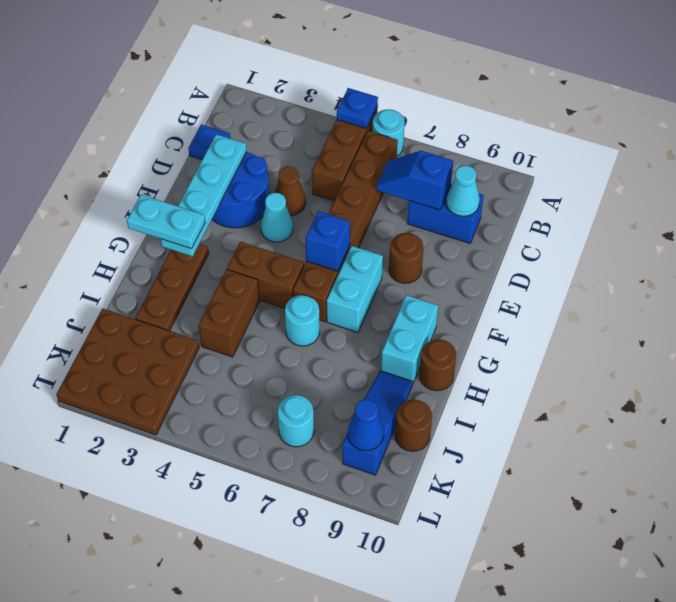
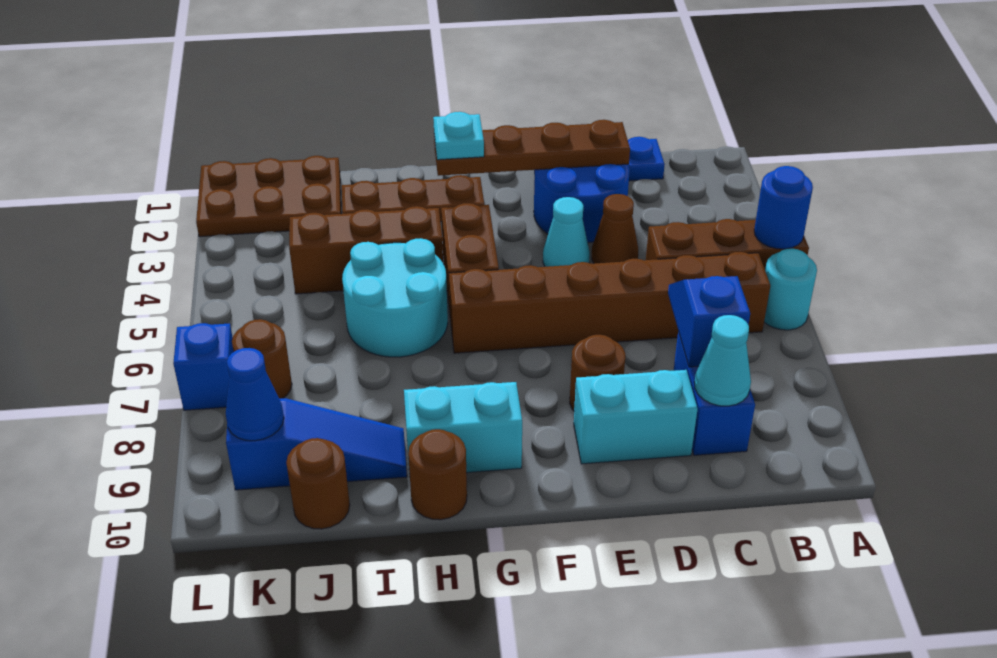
blue 1x1 plate [337,88,378,129] -> blue 1x1 round brick [754,166,813,249]
cyan 1x4 plate [161,134,246,256] -> brown 1x4 plate [434,120,630,176]
blue 1x1 brick [306,211,350,271] -> blue 1x1 brick moved to [173,323,234,410]
cyan 1x2 brick [327,246,383,332] -> cyan 1x2 brick moved to [574,370,698,464]
cyan 1x2 plate [127,195,205,249] -> cyan 1x1 plate [433,112,484,160]
brown 1x2 brick [199,269,259,357] -> brown 1x3 brick [289,206,443,294]
cyan 1x1 round brick [285,295,320,346] -> cyan 2x2 round brick [342,238,448,357]
brown 3x3 plate [56,308,199,435] -> brown 2x3 plate [196,156,341,237]
cyan 1x1 round brick [278,395,314,447] -> brown 1x1 round brick [232,319,292,399]

